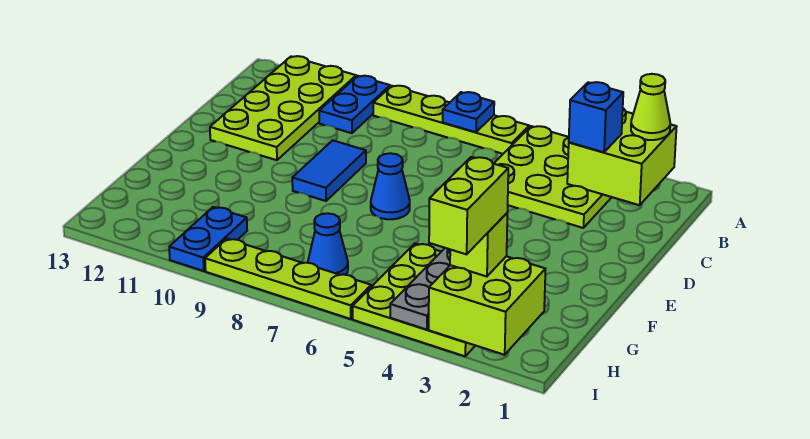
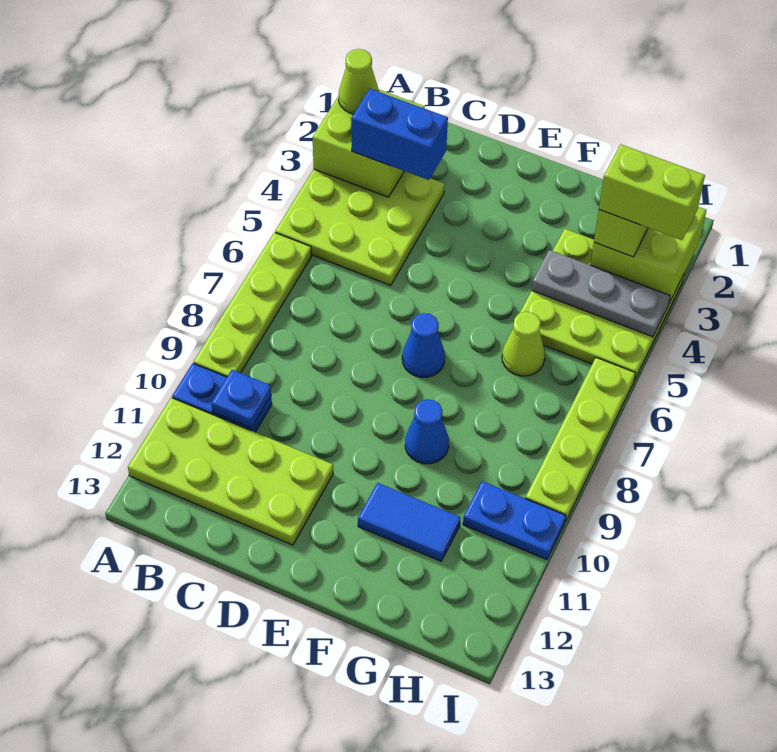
blue 1x1 plate [443,92,494,132] -> blue 1x1 plate moved to [212,370,271,428]
blue 1x1 brick [569,82,623,152] -> blue 1x2 brick [351,89,448,180]
blue 1x2 tile [292,140,366,201] -> blue 1x2 tile moved to [358,483,461,561]
none -> lime 1x1 cone [502,312,545,376]
blue 1x1 cone [308,213,348,275] -> blue 1x1 cone moved to [405,399,449,464]

